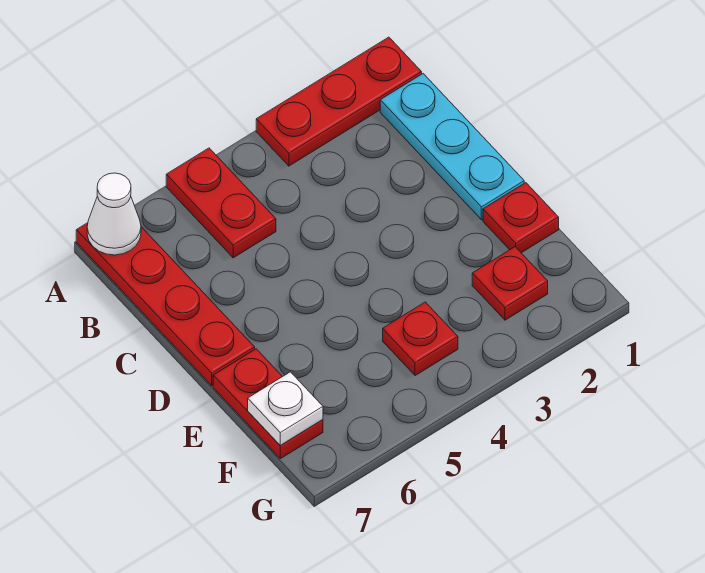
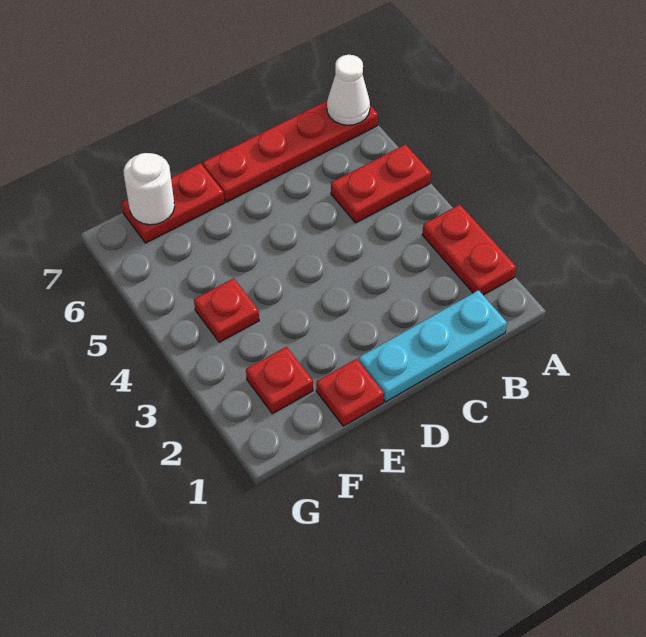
red 1x3 plate [256,37,422,166] -> red 1x2 plate [422,205,516,295]
white 1x1 plate [248,372,323,445] -> white 1x1 round brick [124,153,175,225]

